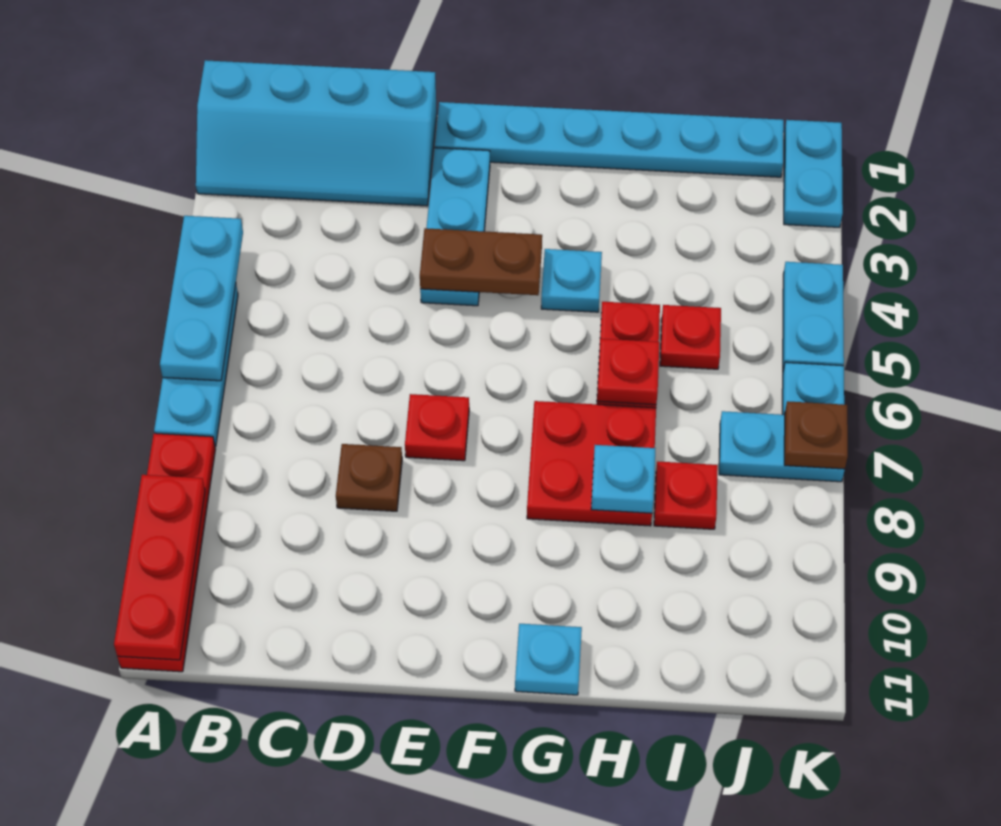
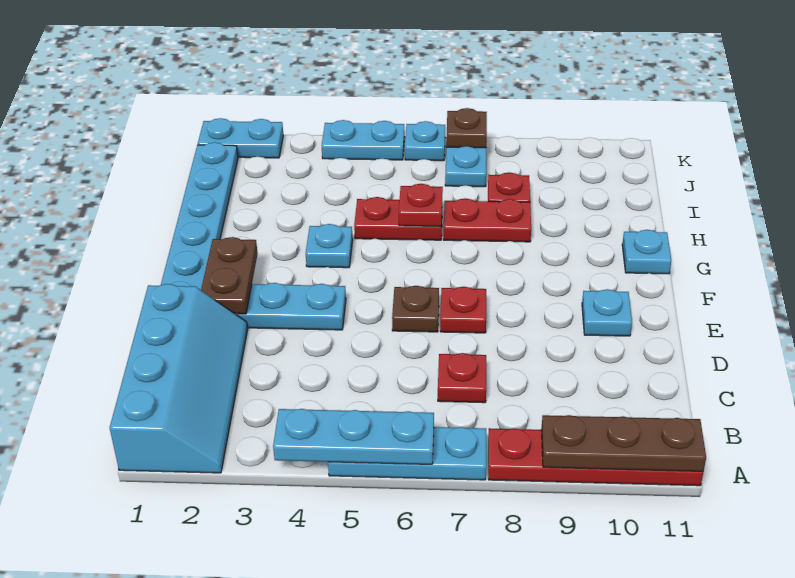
red 1x3 plate [114,475,205,660] -> brown 1x3 plate [541,415,706,471]
brown 1x1 plate [336,444,402,511] -> brown 1x1 plate moved to [392,286,439,332]
brown 1x2 plate [420,228,542,295] -> brown 1x2 plate moved to [201,237,258,314]
red 2x2 plate [527,401,656,526] -> red 1x2 plate [443,198,531,242]
cyan 1x1 plate [591,445,656,513] -> cyan 1x1 plate moved to [582,289,632,336]
red 1x1 plate [660,305,721,369] -> red 1x1 plate moved to [438,353,486,403]

